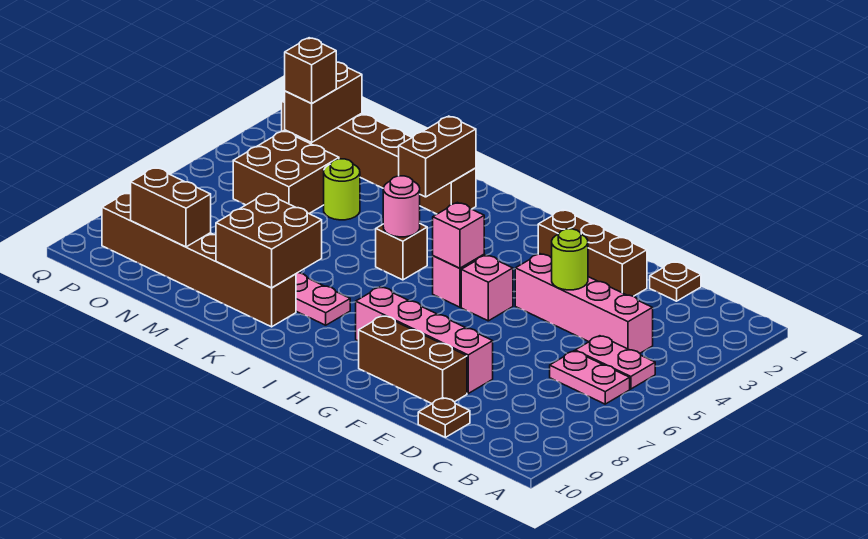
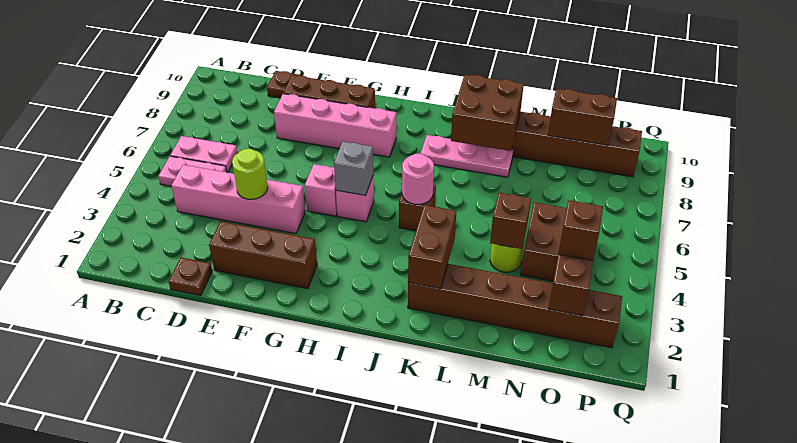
pink 1x1 brick [433,202,484,268] -> grey 1x1 brick [334,142,373,196]
none -> brown 1x1 brick [490,193,531,249]

